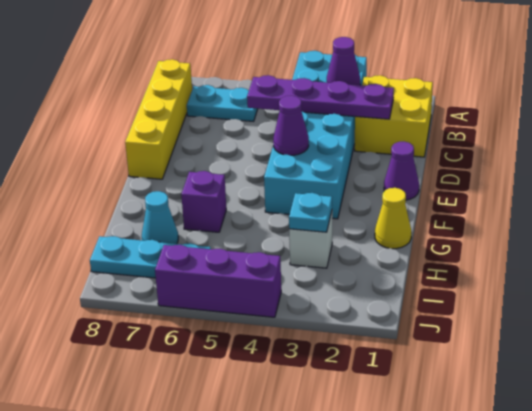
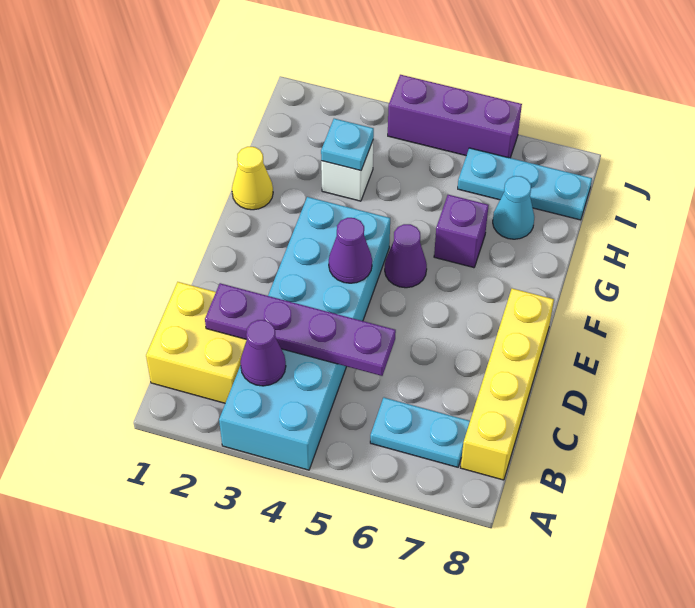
purple 1x1 cone [384,142,419,200] -> purple 1x1 cone moved to [385,224,427,288]

